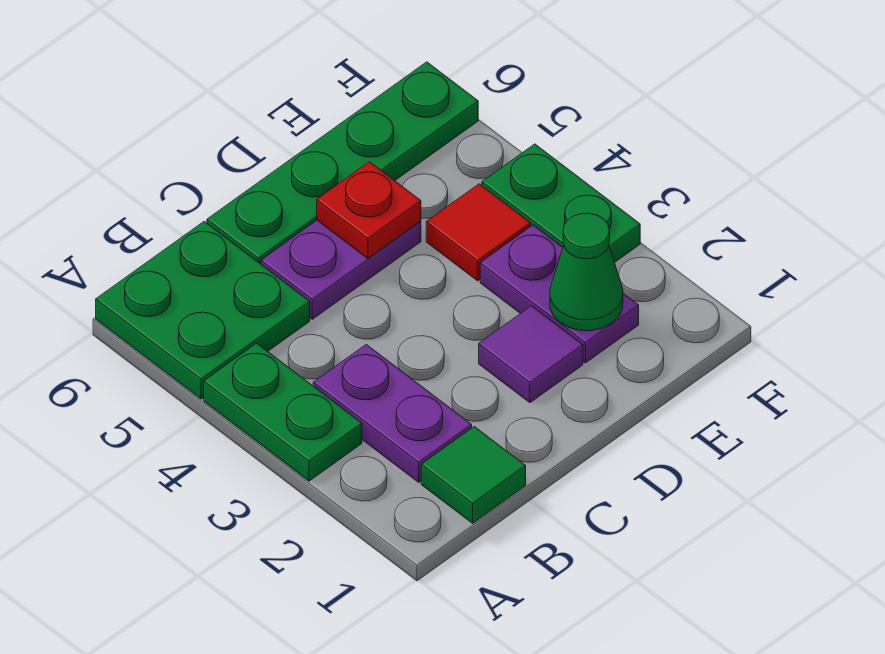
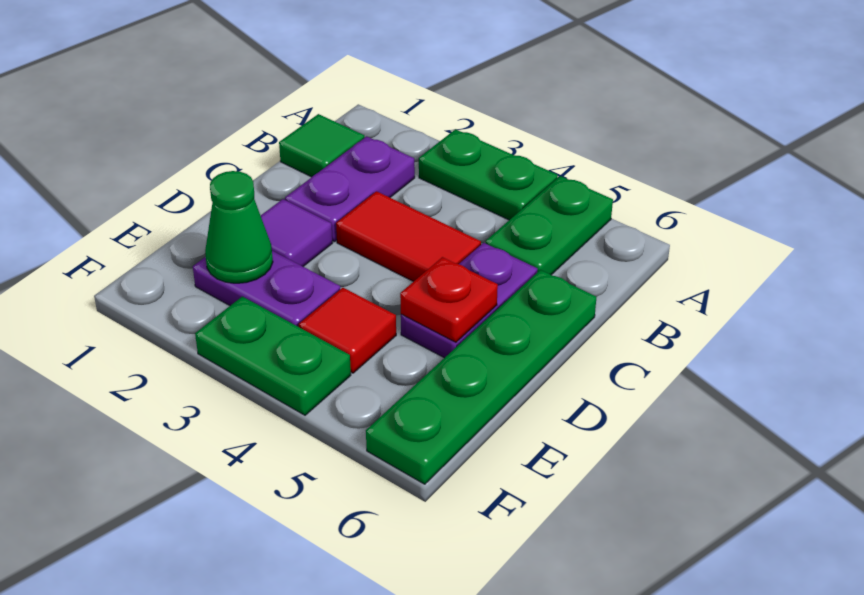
green 2x2 plate [96,221,310,399] -> green 1x2 plate [485,176,613,275]
purple 1x2 plate [313,344,472,482] -> purple 1x2 plate turned to [285,136,415,242]
none -> red 1x2 tile [336,191,481,282]

